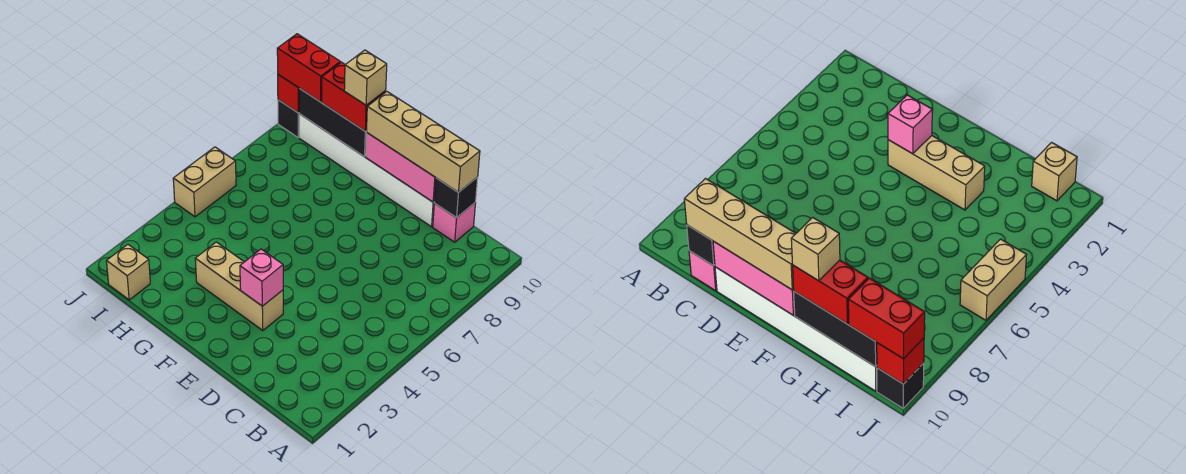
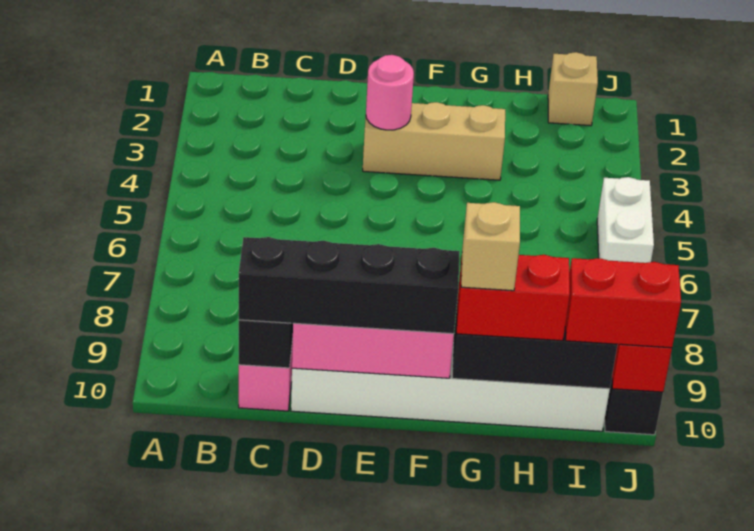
tan 1x4 brick [367,92,480,192] -> black 1x4 brick [239,237,460,334]
pink 1x1 brick [240,249,283,306] -> pink 1x1 round brick [366,55,414,130]
tan 1x2 brick [173,147,236,217] -> white 1x2 brick [597,177,654,263]

